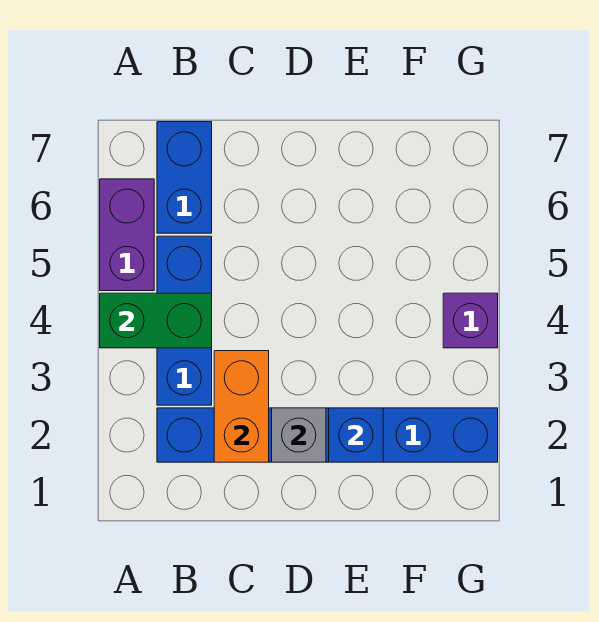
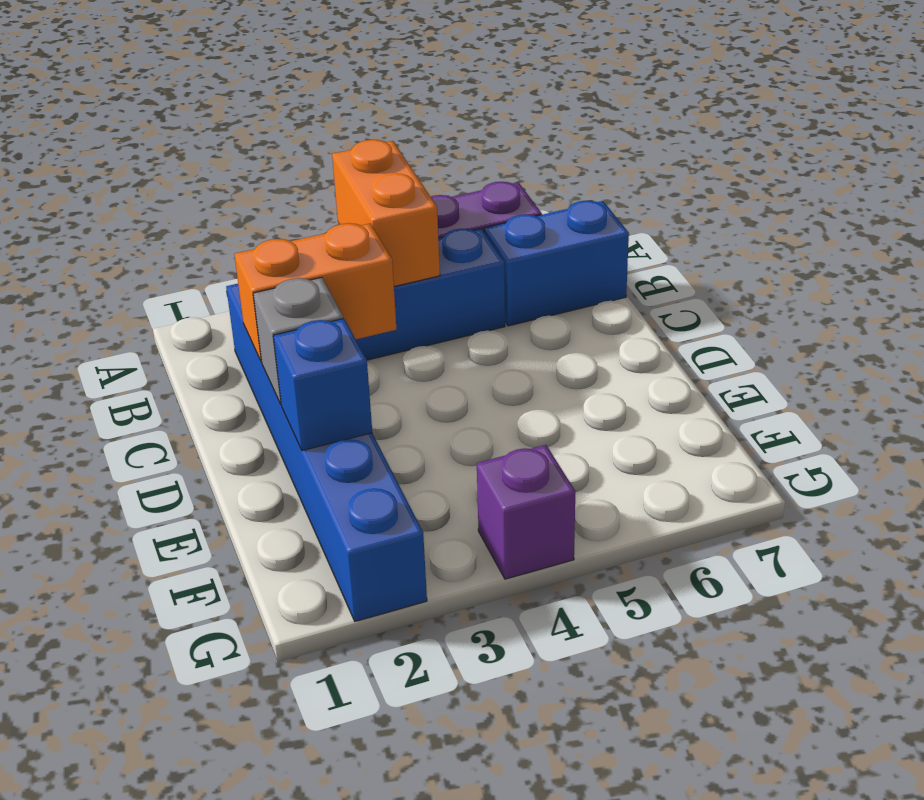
green 1x2 brick [100,293,212,348] -> orange 1x2 brick [332,140,440,286]

